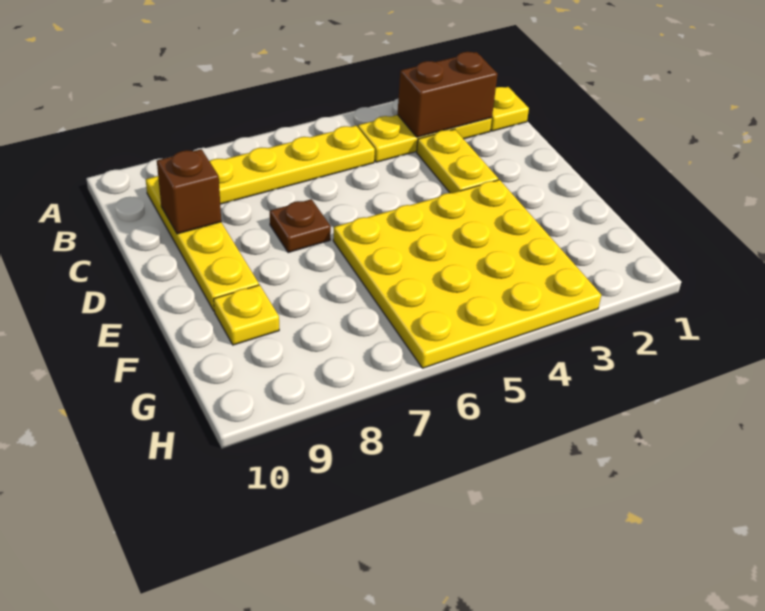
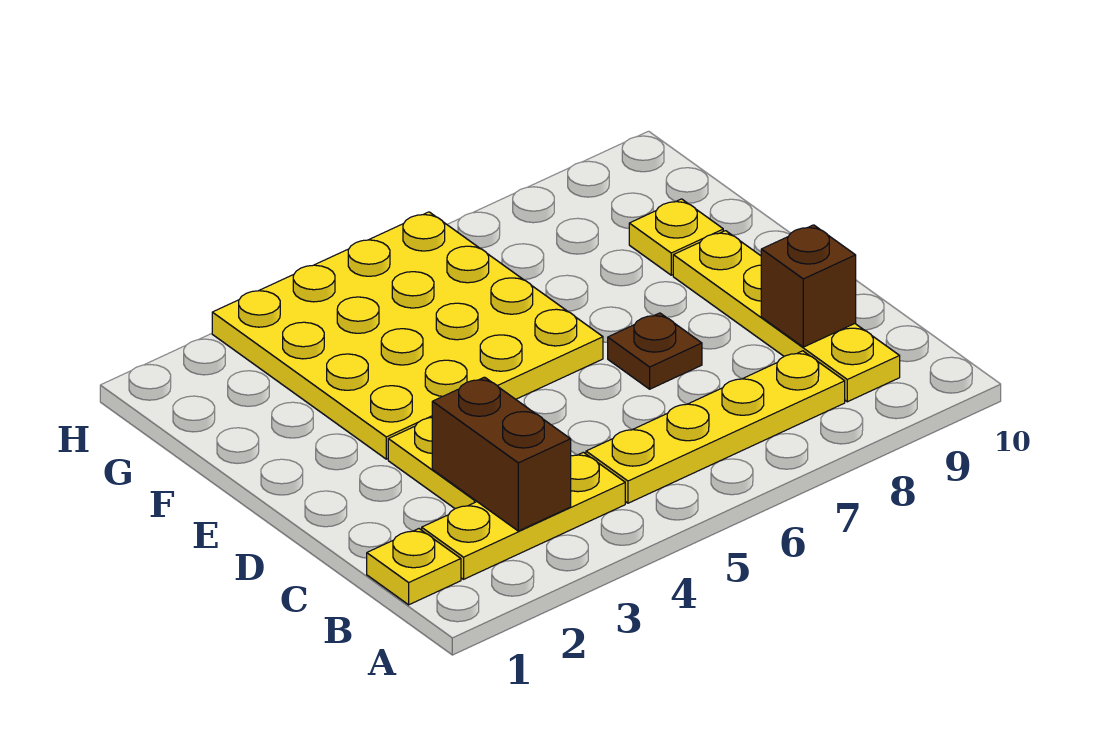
brown 1x2 brick [397,52,498,137] -> brown 1x2 brick turned to [432,377,571,531]

